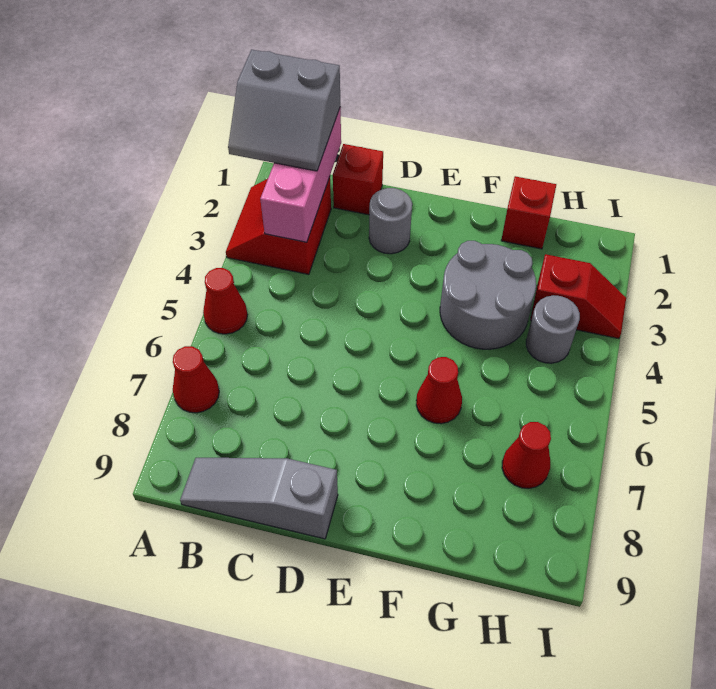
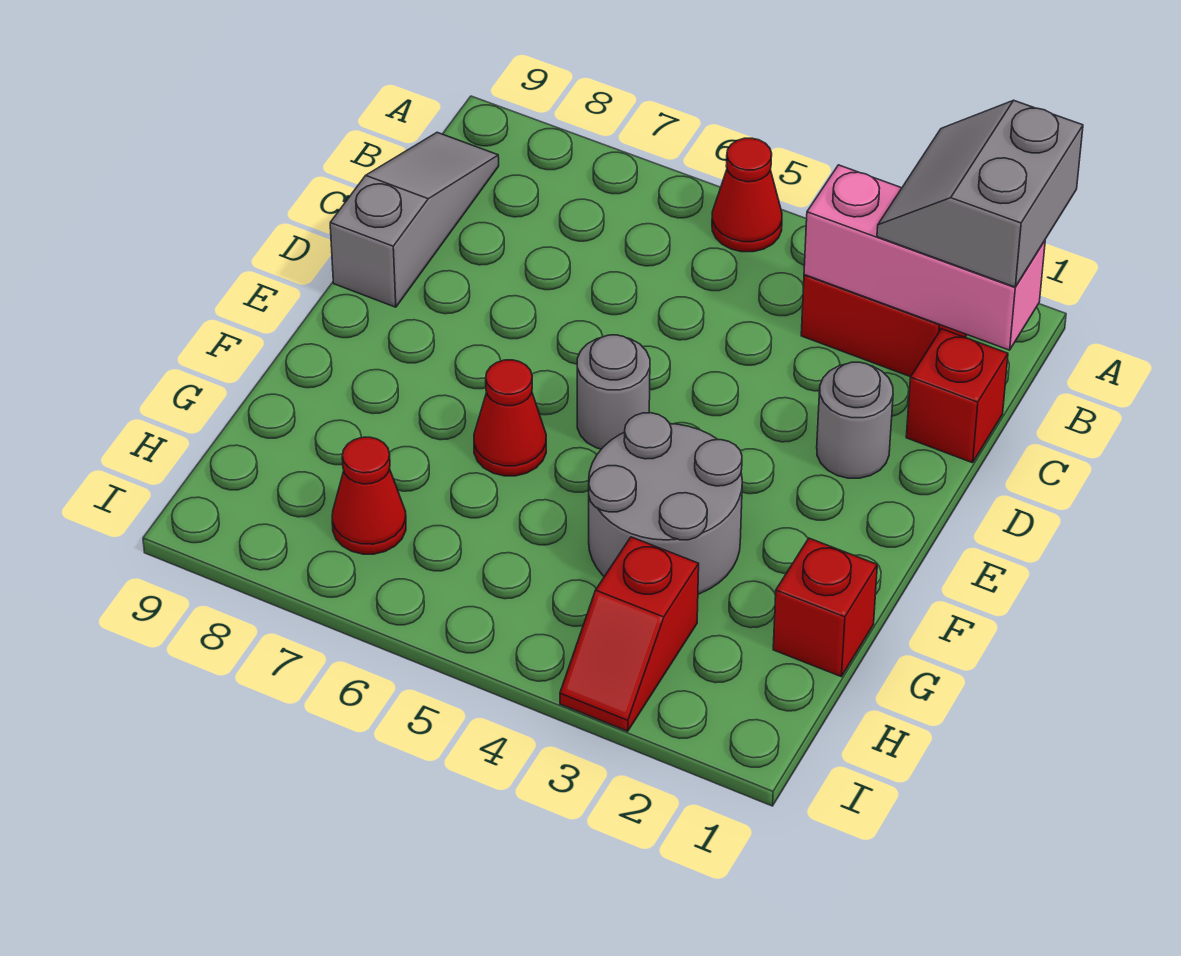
red 1x1 cone [173,346,219,413] -> none
grey 1x1 round brick [526,295,580,363] -> grey 1x1 round brick moved to [577,335,650,449]

